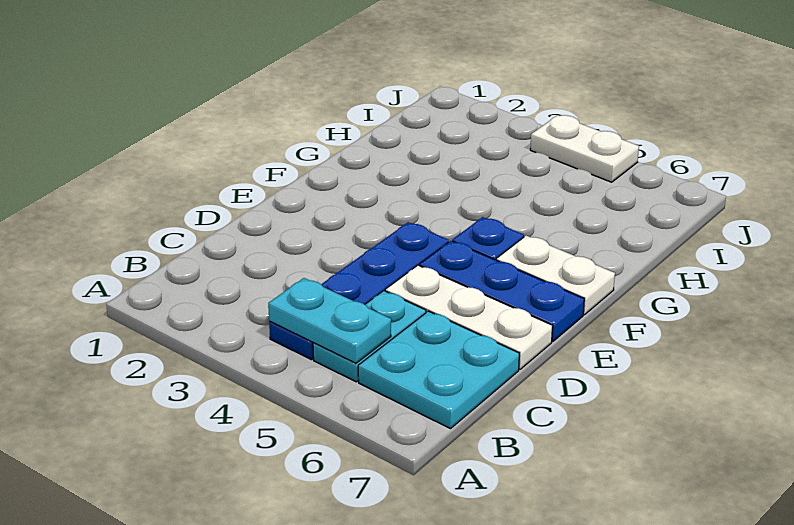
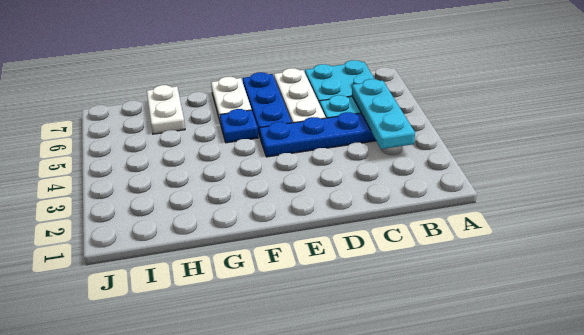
cyan 1x2 plate [268,278,391,363] -> cyan 1x3 plate [352,79,415,149]
white 1x2 plate [530,115,639,182] -> white 1x2 plate moved to [147,85,185,134]

